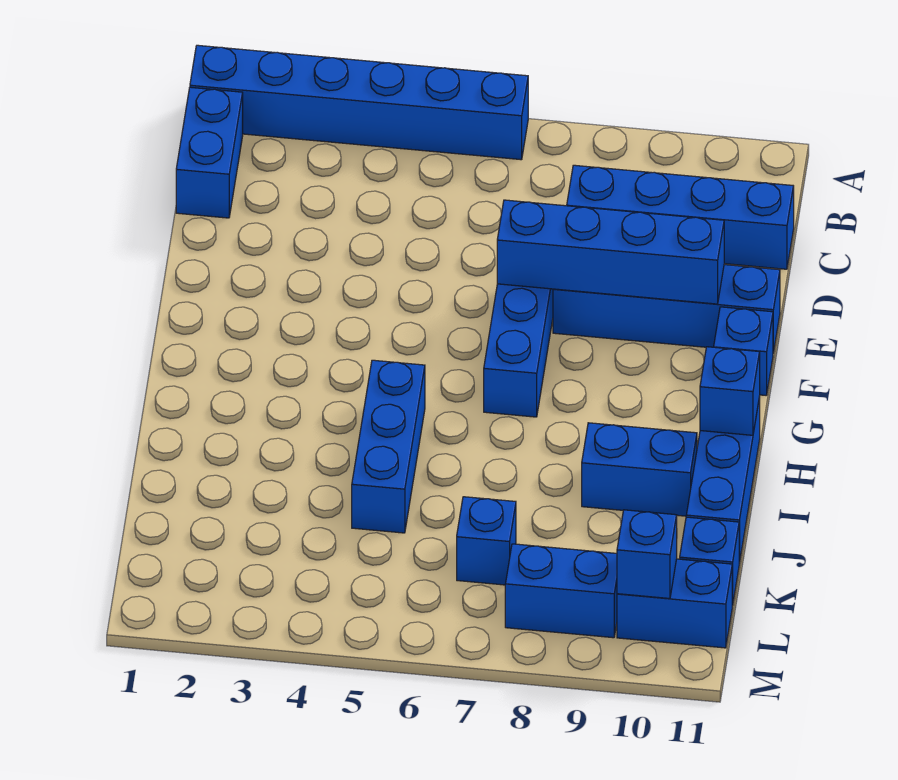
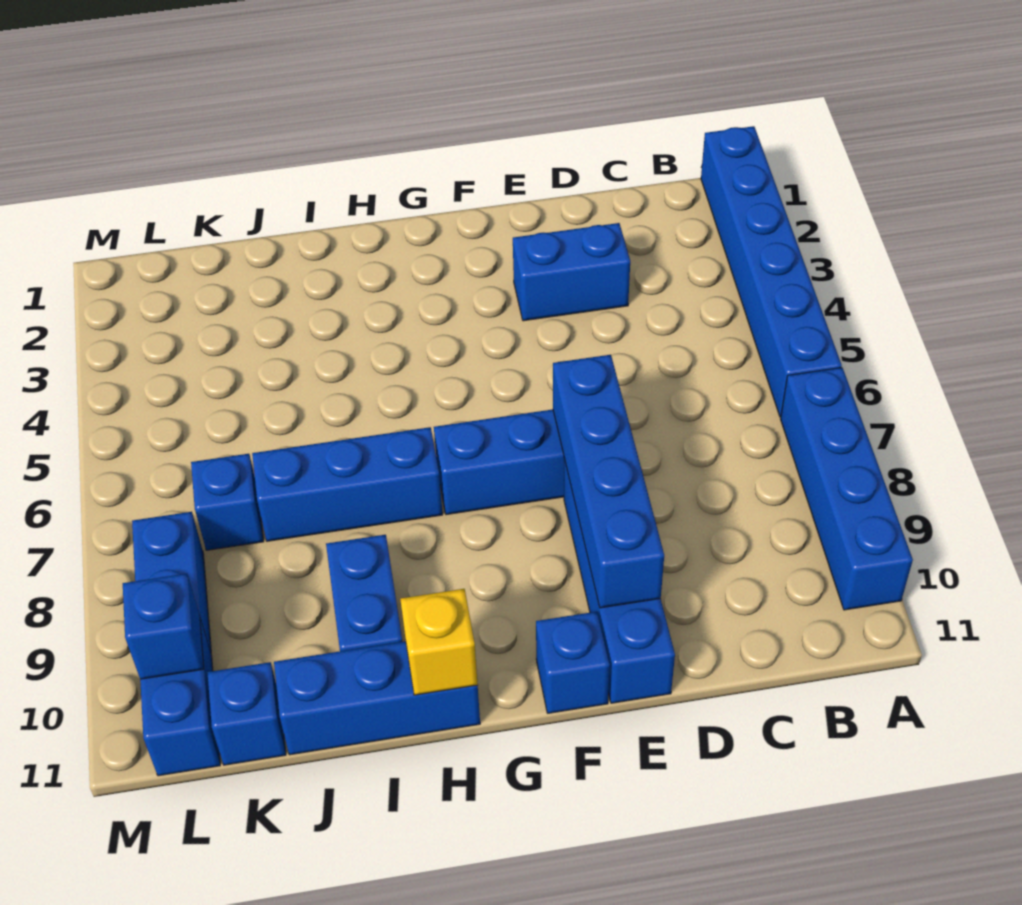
blue 1x2 brick [176,87,243,218] -> blue 1x2 brick moved to [513,223,630,321]
blue 1x4 brick [567,165,794,269] -> blue 1x4 brick moved to [781,367,913,610]
blue 1x3 brick [352,360,425,533] -> blue 1x3 brick moved to [252,427,443,541]
blue 1x1 brick [700,347,760,435] -> yellow 1x1 brick [400,589,478,695]

